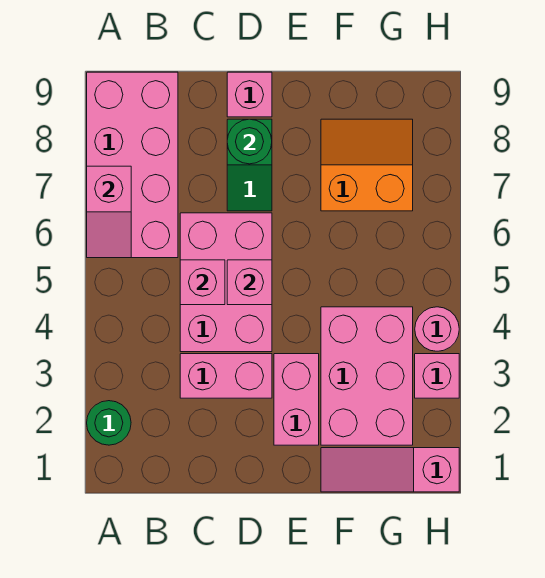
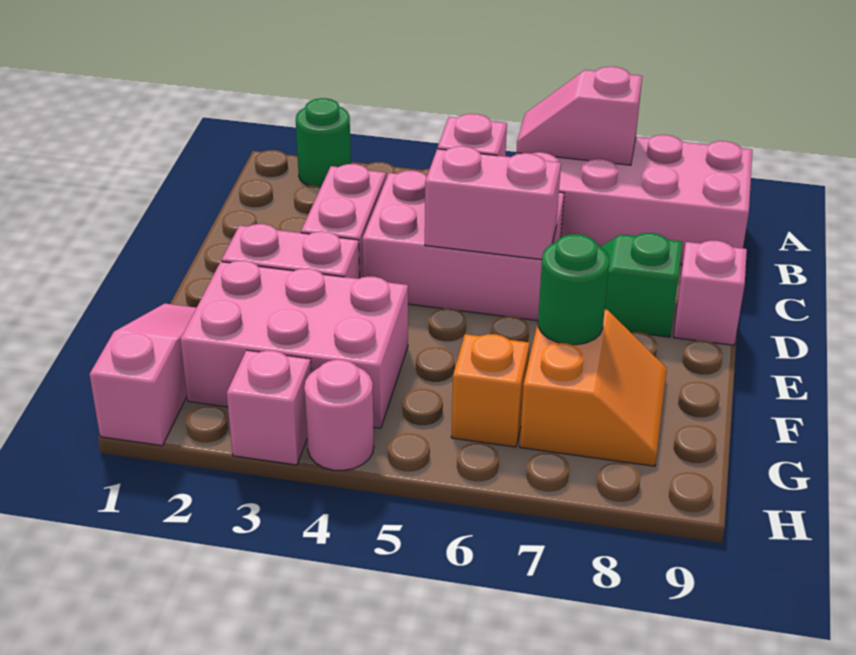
pink 1x1 brick [227,260,272,305] -> pink 1x2 brick [425,146,561,259]
green 1x1 round brick [227,119,272,164] -> green 1x1 round brick moved to [538,234,609,345]
none -> orange 1x1 brick [451,334,530,447]

